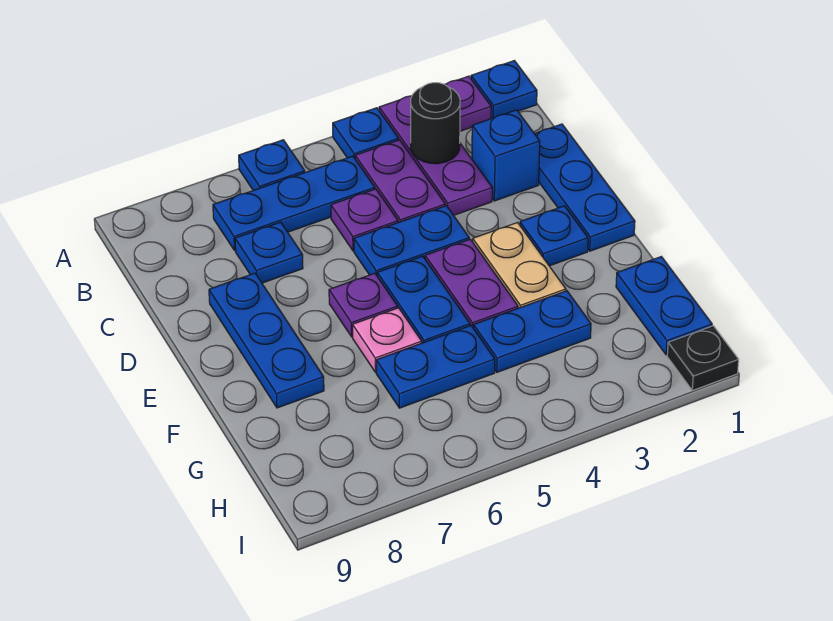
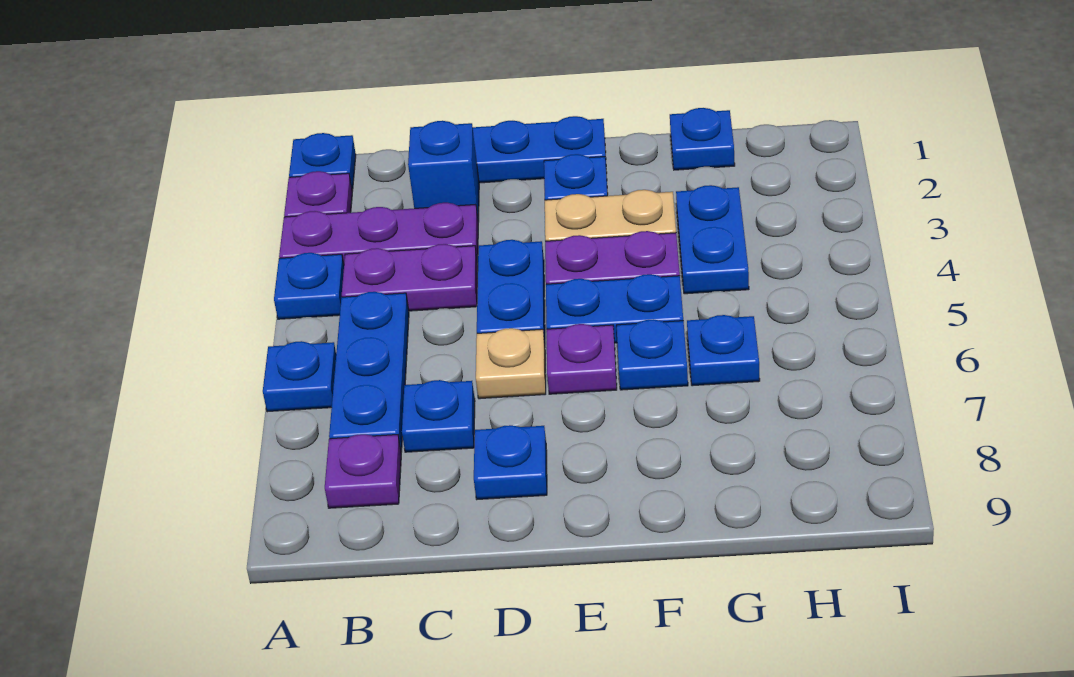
black 1x1 round brick [411,83,460,164] -> none
purple 1x1 plate [331,189,398,251] -> purple 1x1 plate moved to [325,434,401,508]
none -> tan 1x1 plate [476,328,546,399]
blue 1x3 plate [209,273,324,408] -> blue 1x1 plate [474,425,547,499]
pink 1x1 plate [353,308,422,372] -> blue 1x1 plate [617,319,688,390]
blue 1x2 plate [616,257,712,355] -> blue 1x1 plate [670,108,735,170]
blue 1x2 plate [376,326,495,408] -> blue 1x1 plate [687,315,760,386]
black 1x1 plate [667,326,739,390] -> none

